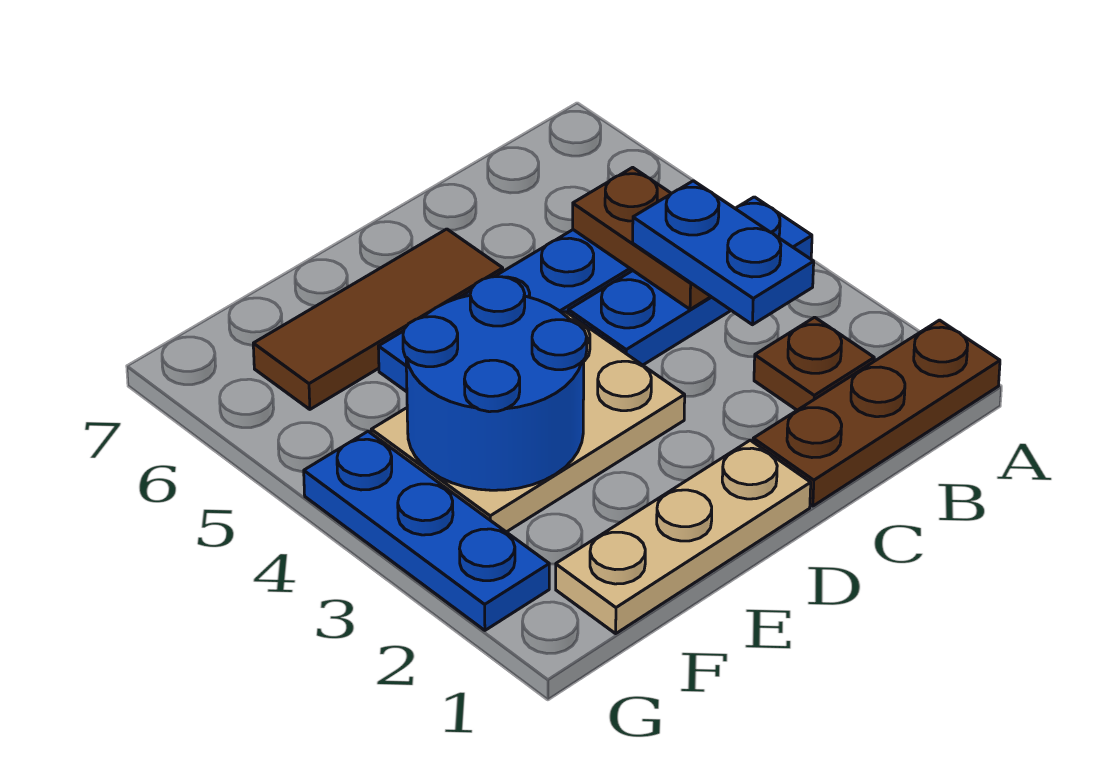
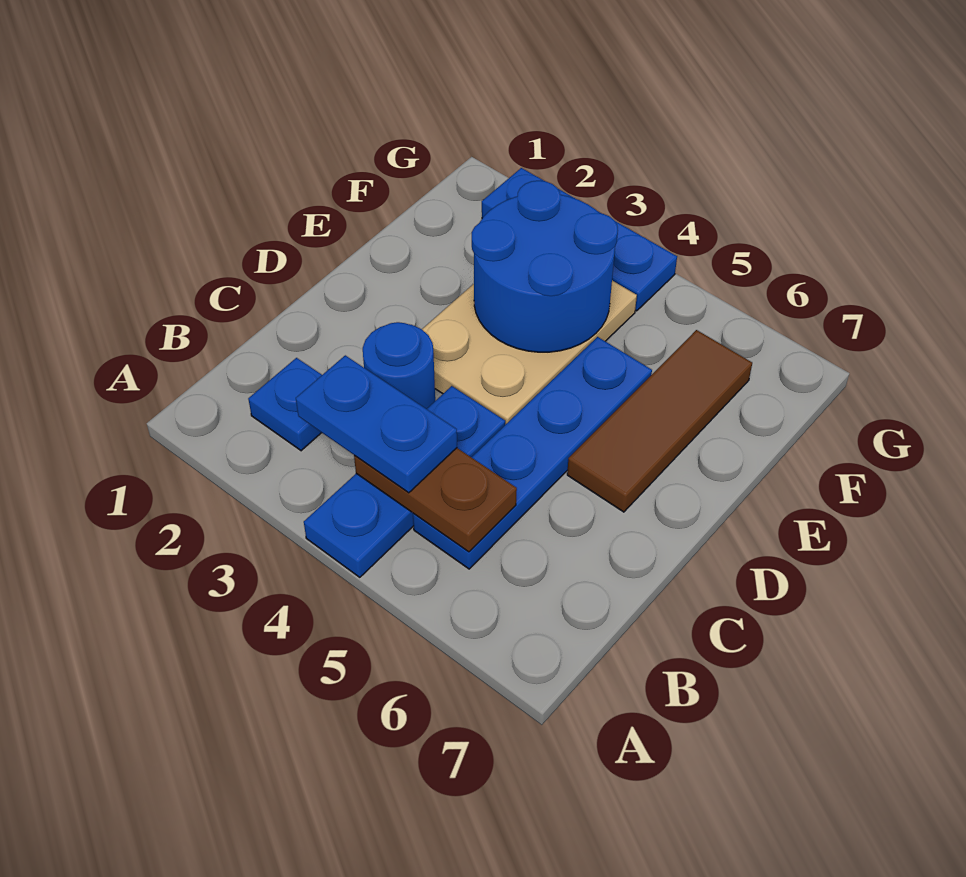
brown 1x3 plate [753,320,1000,506] -> none
brown 1x1 plate [754,317,874,410] -> blue 1x1 plate [248,358,322,451]
none -> blue 1x1 round brick [363,322,435,409]
tan 1x3 plate [556,440,811,634] -> none

